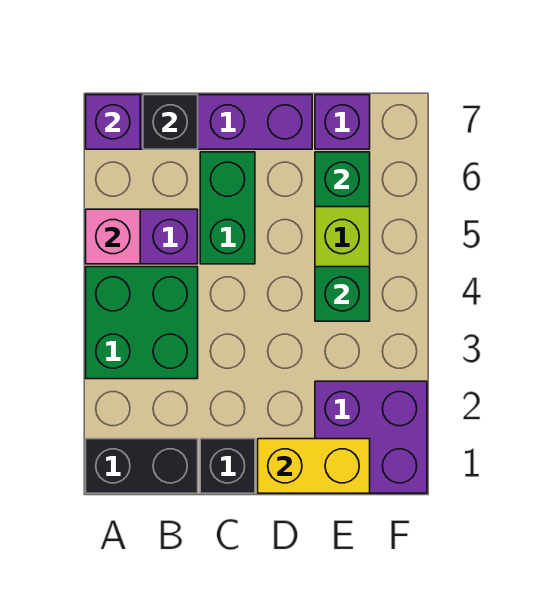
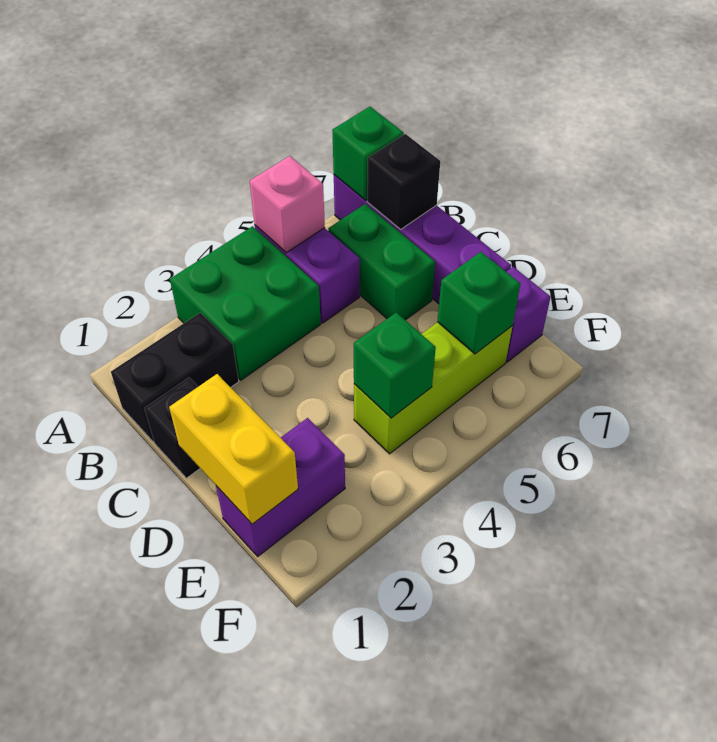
black 1x2 brick [86,439,198,493] -> black 1x2 brick turned to [111,313,239,442]
purple 1x1 brick [86,95,140,149] -> green 1x1 brick [332,107,404,200]
green 1x2 brick [200,152,255,264] -> green 1x2 brick turned to [328,204,435,320]
purple 2x2 brick [315,381,427,493] -> purple 1x2 brick [216,418,345,556]

